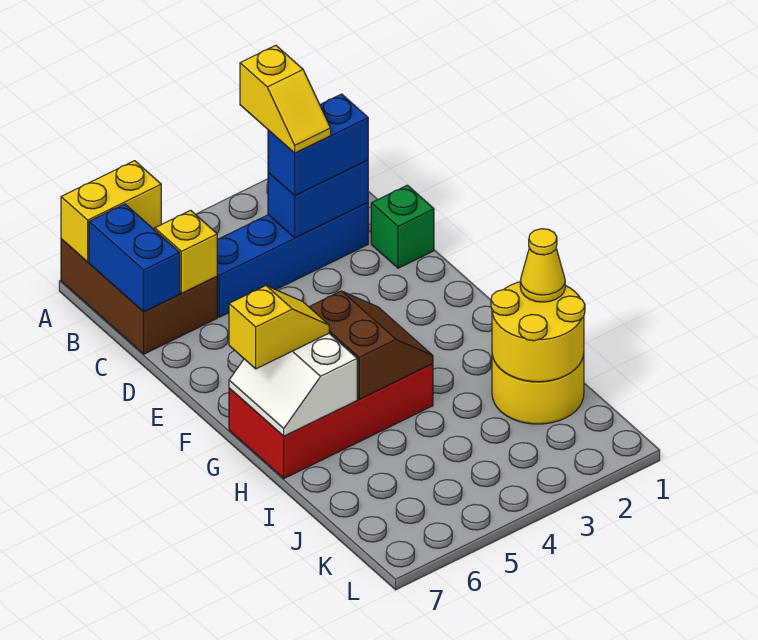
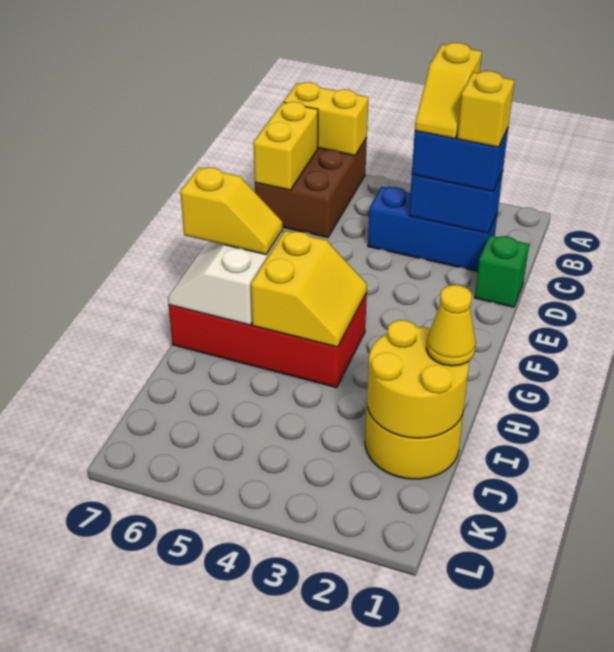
blue 1x2 brick [89,204,180,312] -> yellow 1x2 brick [253,102,318,190]
blue 1x4 brick [217,202,368,317] -> blue 1x3 brick [368,187,498,272]
yellow 1x1 brick [155,210,217,293] -> yellow 1x1 brick moved to [457,71,514,147]
brown 2x2 slope [309,291,433,399] -> yellow 2x2 slope [251,231,367,347]

